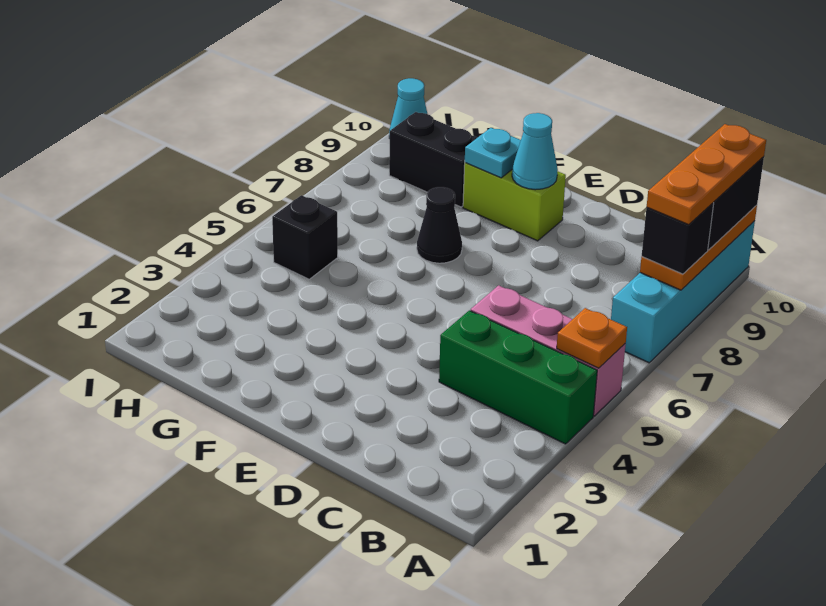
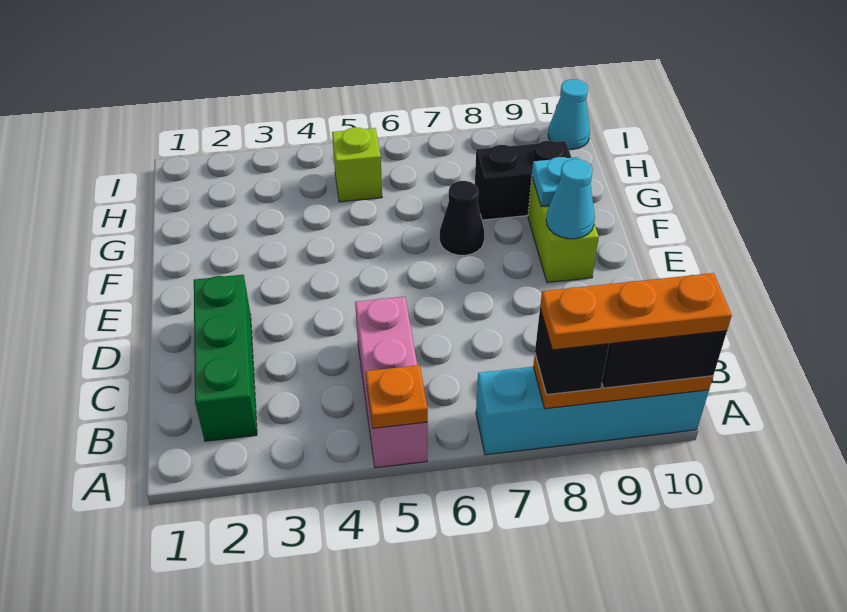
green 1x3 brick [439,310,597,444] -> green 1x3 brick moved to [194,275,257,441]
black 1x2 brick [389,112,477,207] -> black 1x2 brick turned to [475,141,572,220]
black 1x1 brick [272,195,338,279] -> lime 1x1 brick [332,127,382,202]

